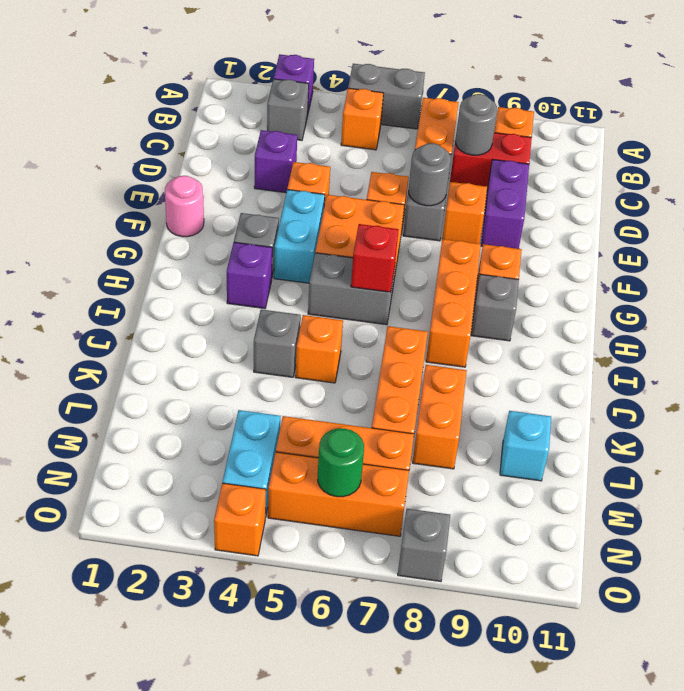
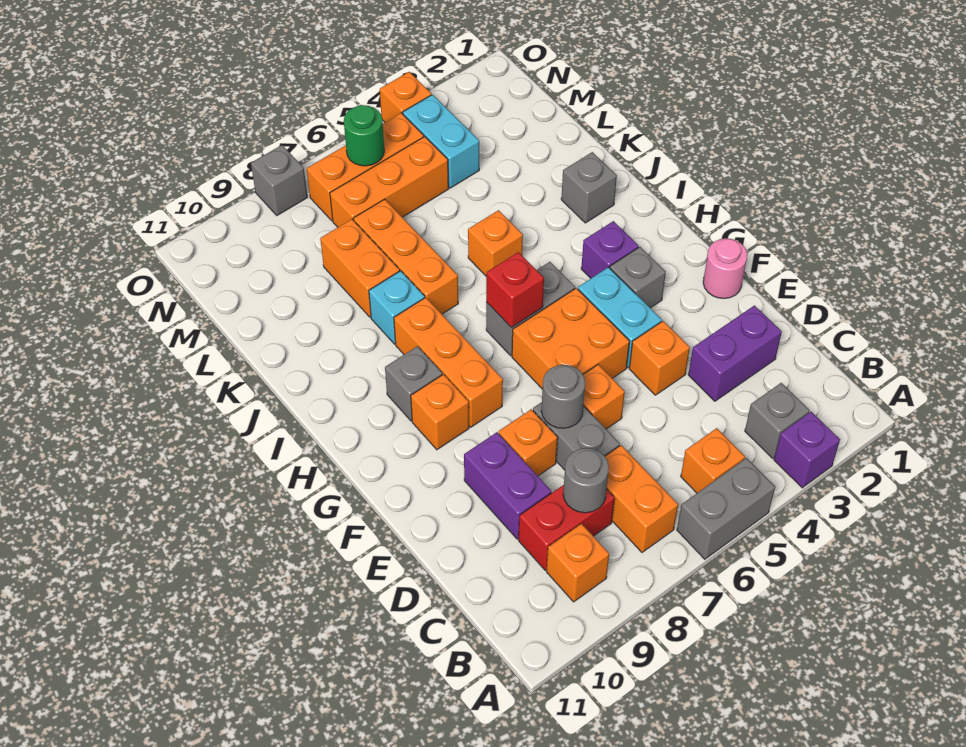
purple 1x1 brick [254,130,297,193] -> purple 1x2 brick [688,305,782,401]
grey 1x1 brick [254,309,301,377] -> grey 1x1 brick moved to [561,152,617,223]
cyan 1x1 brick [500,411,551,481] -> cyan 1x1 brick moved to [369,271,425,344]

